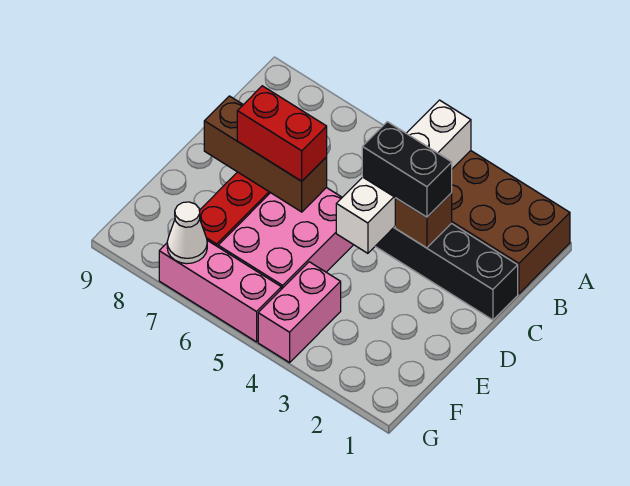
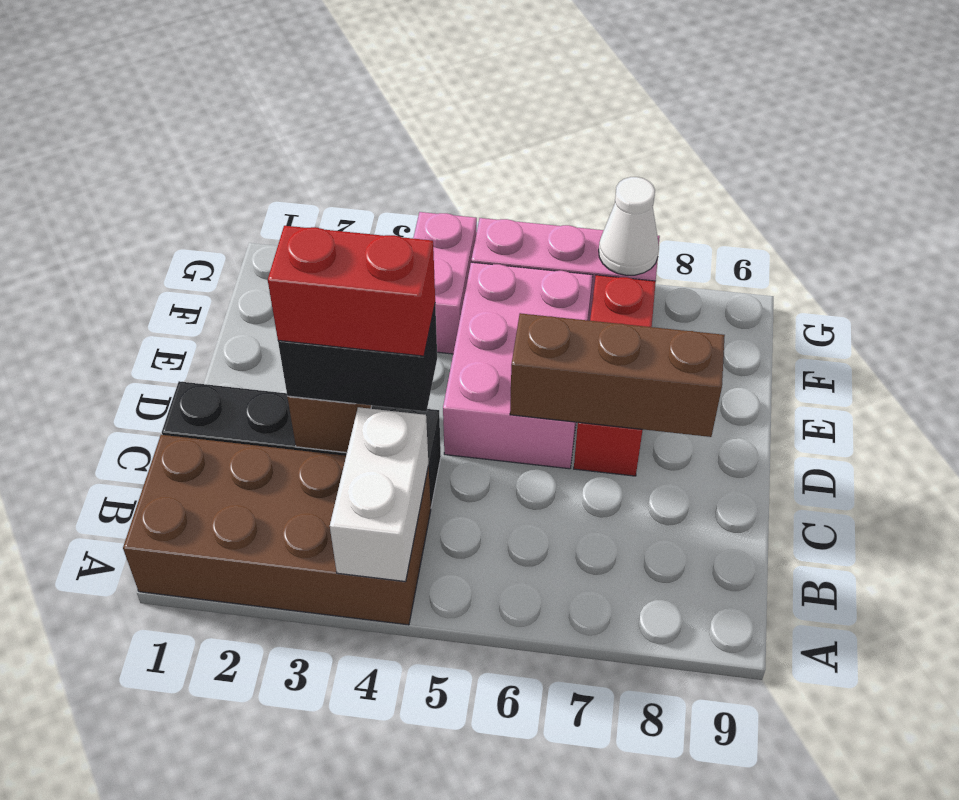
white 1x4 brick [336,100,471,253] -> white 1x2 brick [330,407,428,582]
red 1x2 brick [237,86,327,181] -> red 1x2 brick moved to [268,226,435,356]

